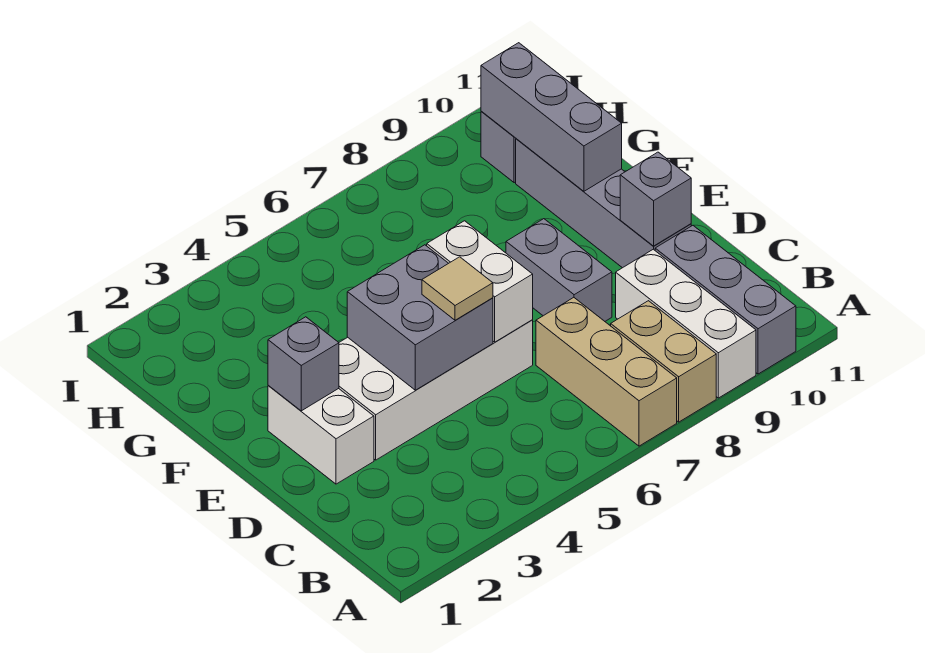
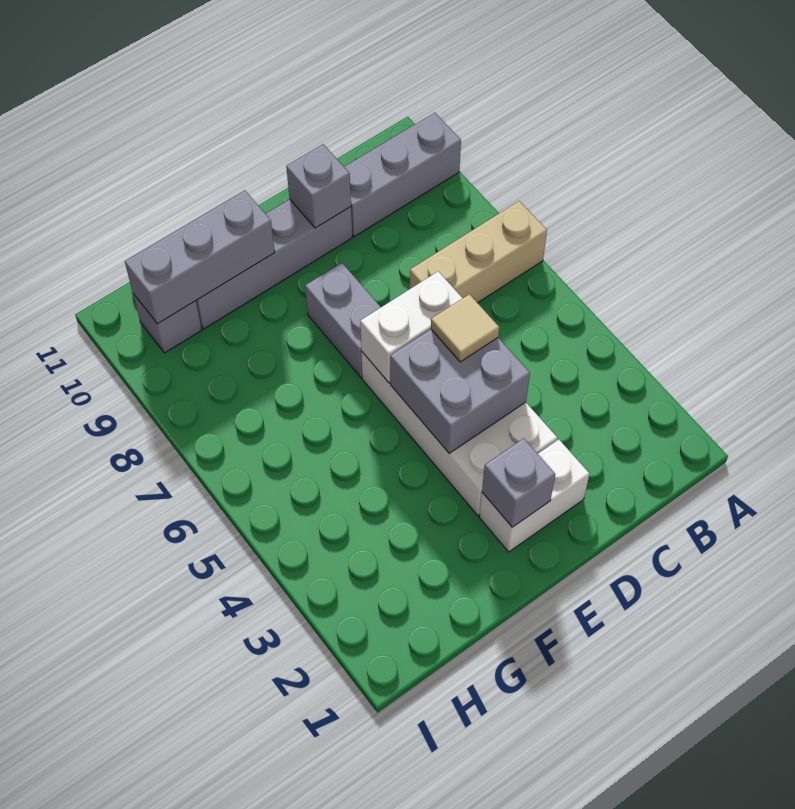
tan 1x2 brick [611,301,716,422] -> none
white 1x3 brick [616,249,756,398] -> none
grey 1x2 brick [506,219,612,321] -> grey 1x2 brick turned to [305,263,381,378]

